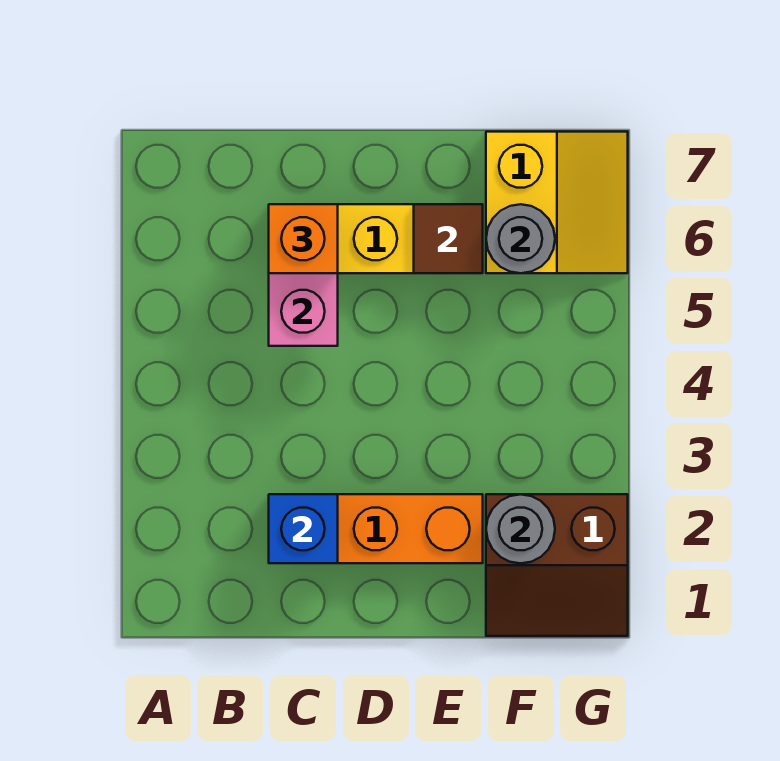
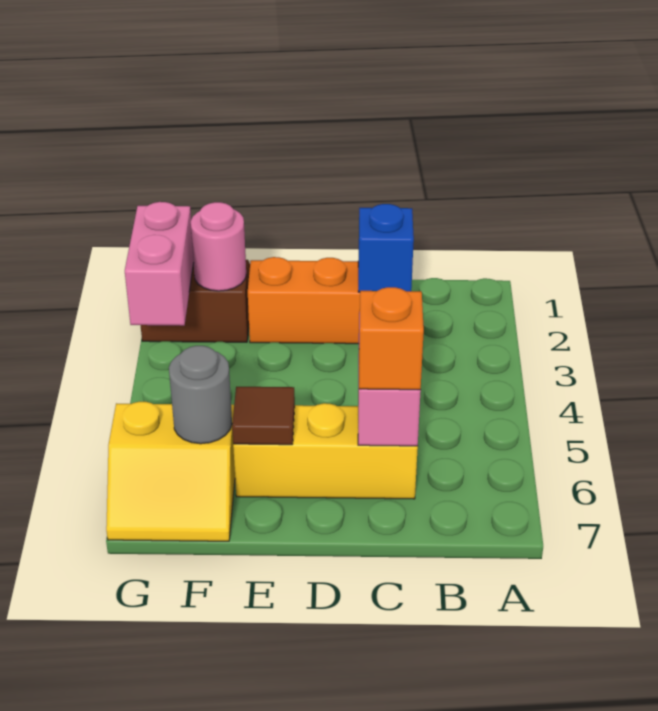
grey 1x1 round brick [486,494,555,563] -> pink 1x1 round brick [191,202,246,291]
yellow 2x2 slope [486,132,628,273] -> yellow 2x2 slope turned to [106,402,235,541]
none -> pink 1x2 brick [125,202,194,326]

